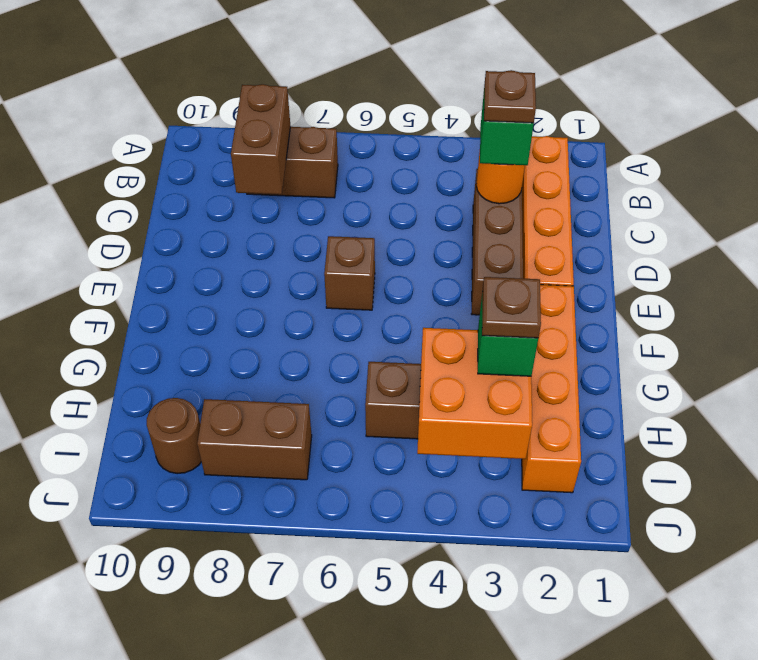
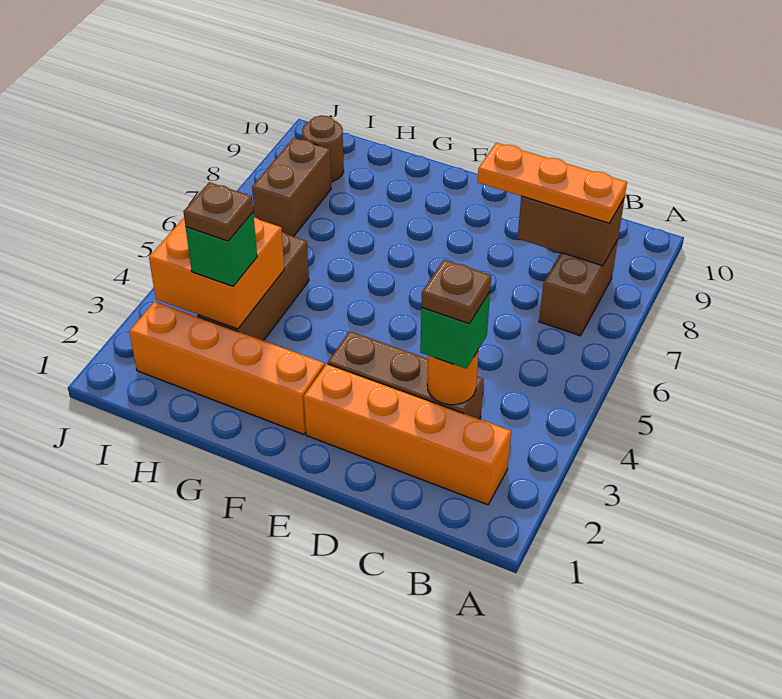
none -> orange 1x3 plate [478,143,627,223]
brown 1x1 brick [324,236,375,310] -> none

